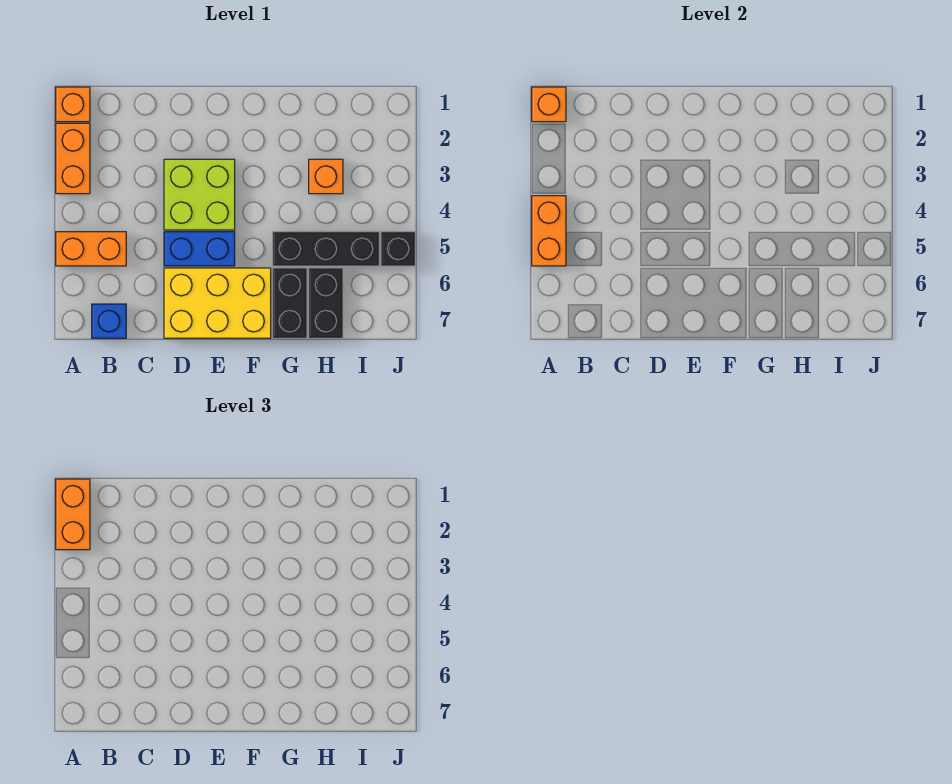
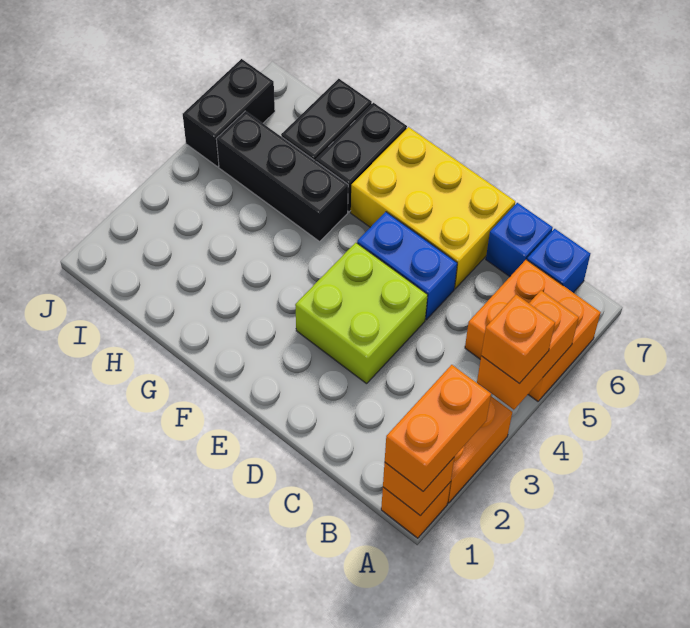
orange 1x2 brick [56,232,126,266] -> orange 2x2 brick [465,260,601,401]
none -> blue 1x1 brick [486,203,553,277]
orange 1x1 brick [309,159,343,194] -> orange 1x1 brick moved to [481,295,555,383]
black 1x1 brick [381,232,415,266] -> black 1x2 brick [183,59,275,167]

